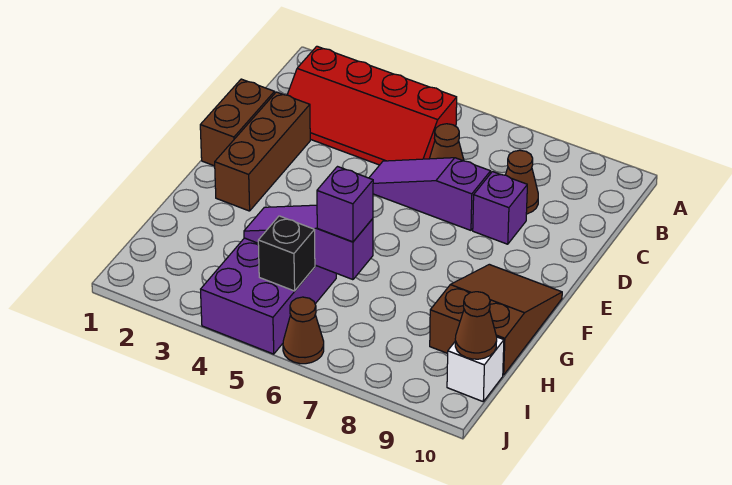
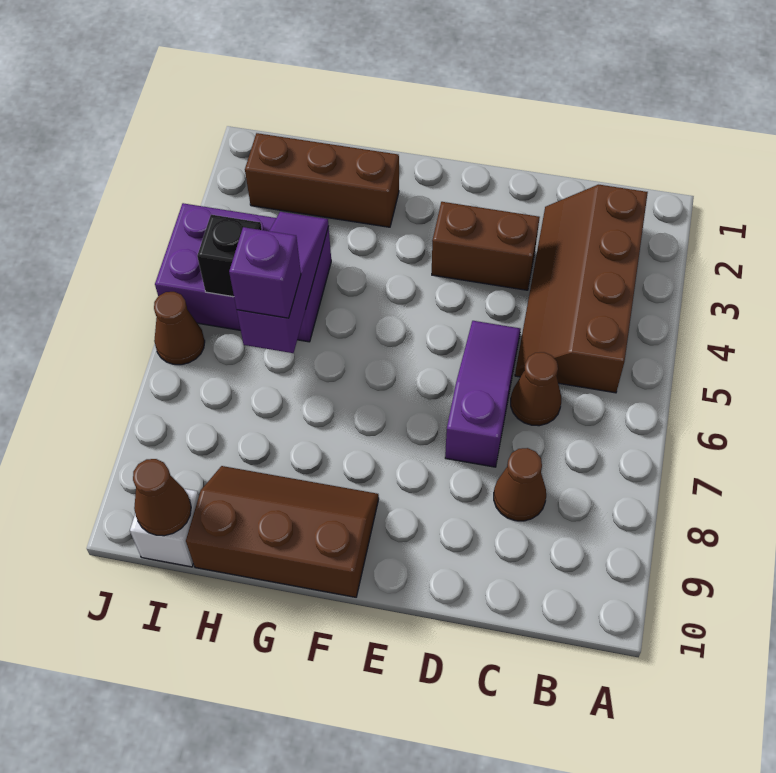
red 2x4 slope [287,46,457,165] -> brown 2x4 slope [515,185,648,393]
brown 1x2 brick [200,79,275,166] -> brown 1x2 brick moved to [432,202,540,290]
brown 1x3 brick [215,92,310,211] -> brown 1x3 brick moved to [245,133,399,227]
purple 1x1 brick [473,172,527,244] -> none
brown 2x3 slope [430,264,562,375] -> brown 2x3 slope turned to [186,466,379,597]

